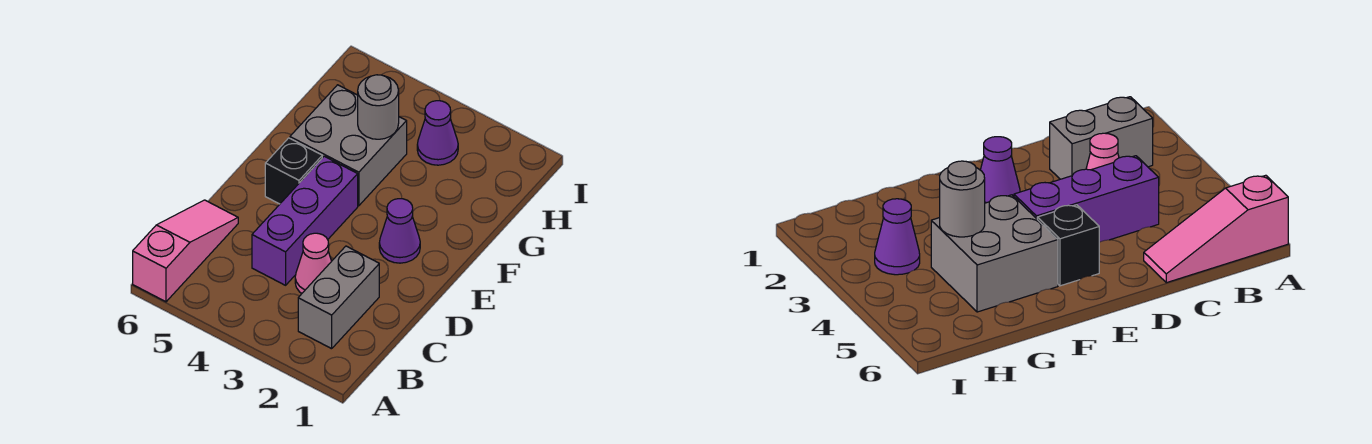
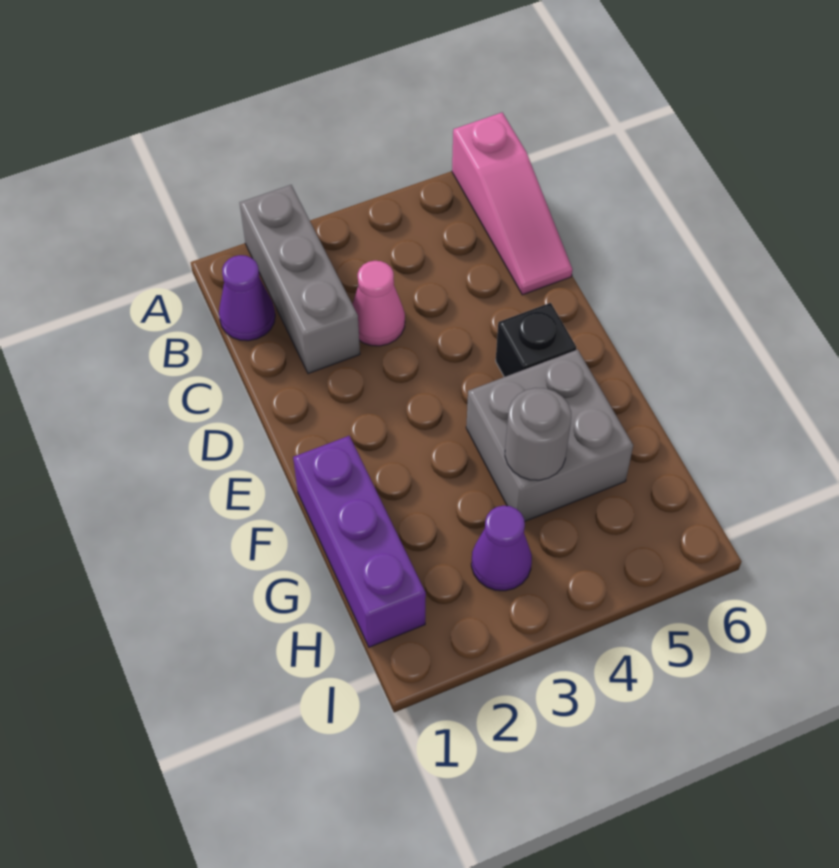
grey 1x2 brick [298,246,379,349] -> grey 1x3 brick [240,185,360,374]
purple 1x3 brick [252,156,358,285] -> purple 1x3 brick moved to [293,436,426,647]
purple 1x1 cone [379,199,420,263] -> purple 1x1 cone moved to [219,255,275,341]

